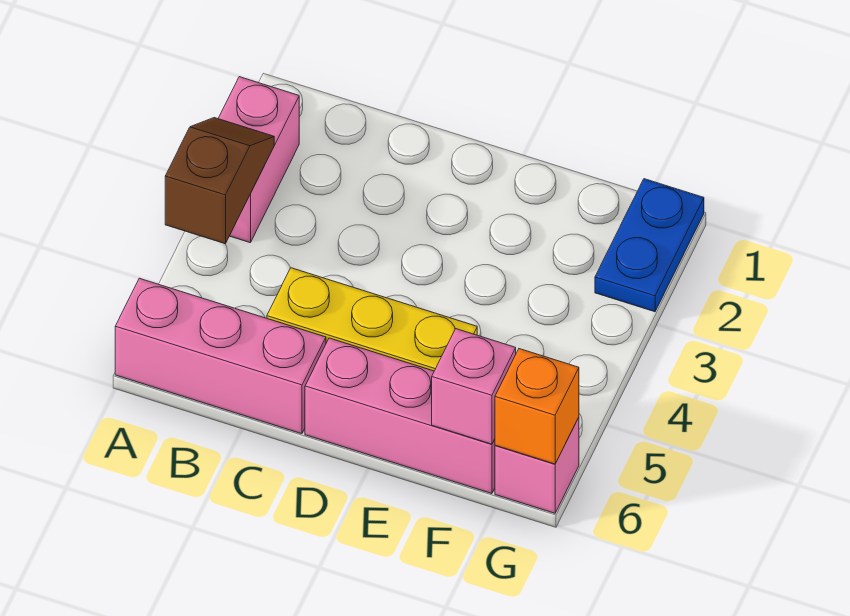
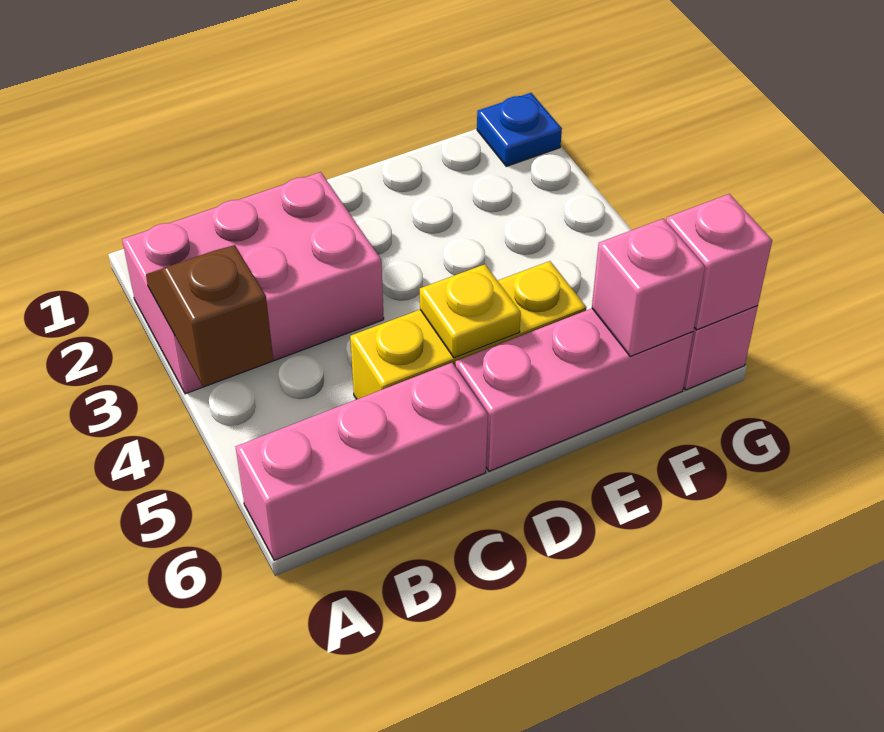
pink 1x2 brick [218,77,299,243] -> pink 2x3 brick [122,172,384,394]
none -> yellow 1x1 plate [420,264,521,358]
blue 1x2 plate [595,179,704,312] -> blue 1x1 plate [477,93,562,166]
orange 1x1 brick [495,349,579,464] -> pink 1x1 brick [666,194,772,330]

